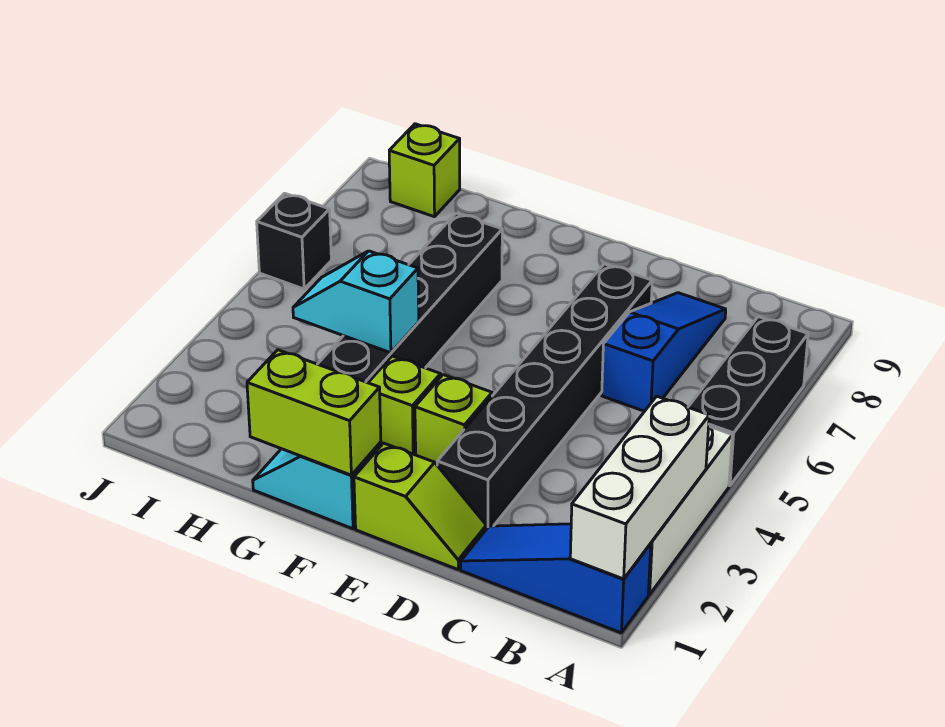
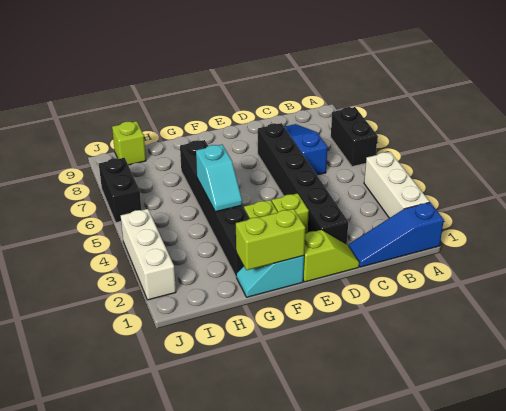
white 1x3 brick [570,396,709,579] -> white 1x3 brick moved to [121,209,176,300]
black 1x3 brick [688,317,808,486] -> black 1x2 brick [331,107,378,167]
cyan 1x2 slope [293,251,419,353] -> cyan 1x2 slope turned to [196,145,242,212]
black 1x1 brick [257,193,331,289] -> black 1x2 brick [99,158,141,223]

